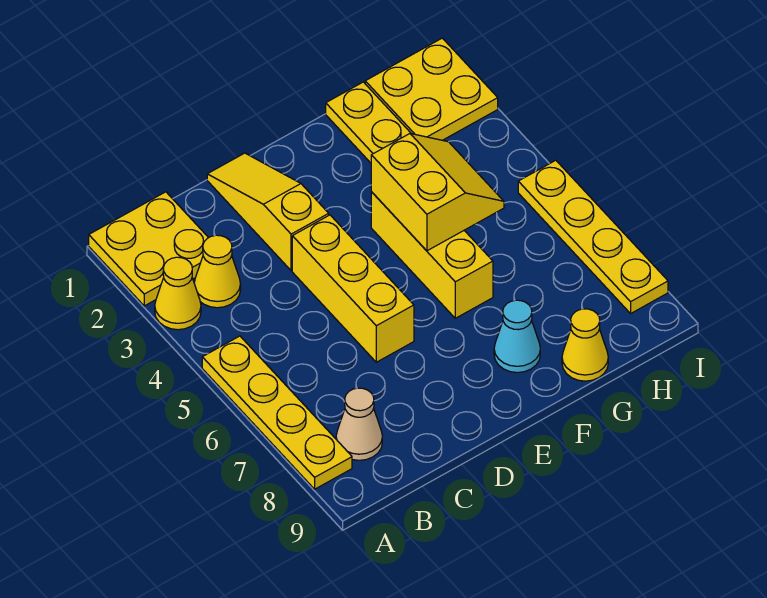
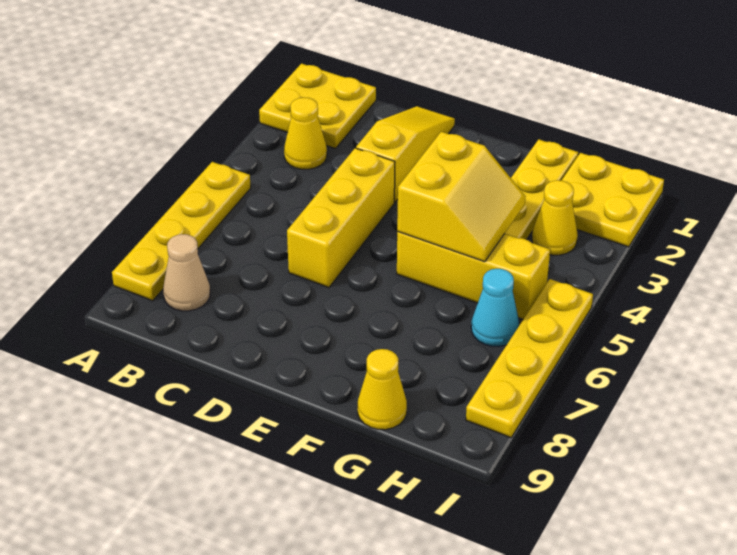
yellow 1x1 cone [155,257,201,330] -> yellow 1x1 cone moved to [532,180,578,255]
yellow 1x3 brick [371,192,493,318] -> yellow 1x3 brick turned to [397,231,550,319]
cyan 1x1 cone [494,300,540,373] -> cyan 1x1 cone moved to [471,269,519,346]

